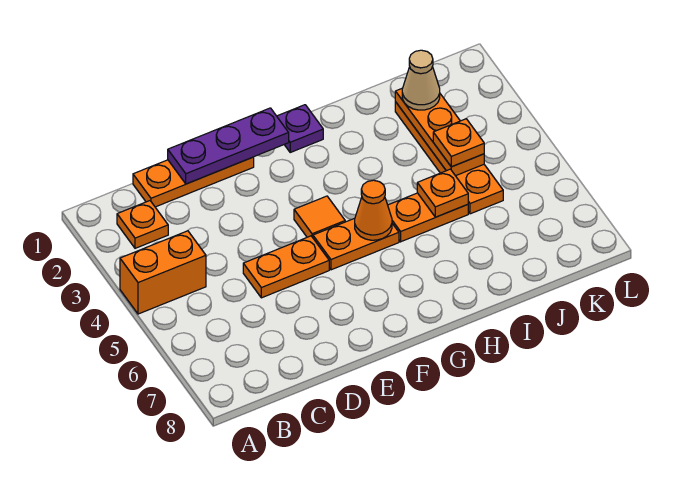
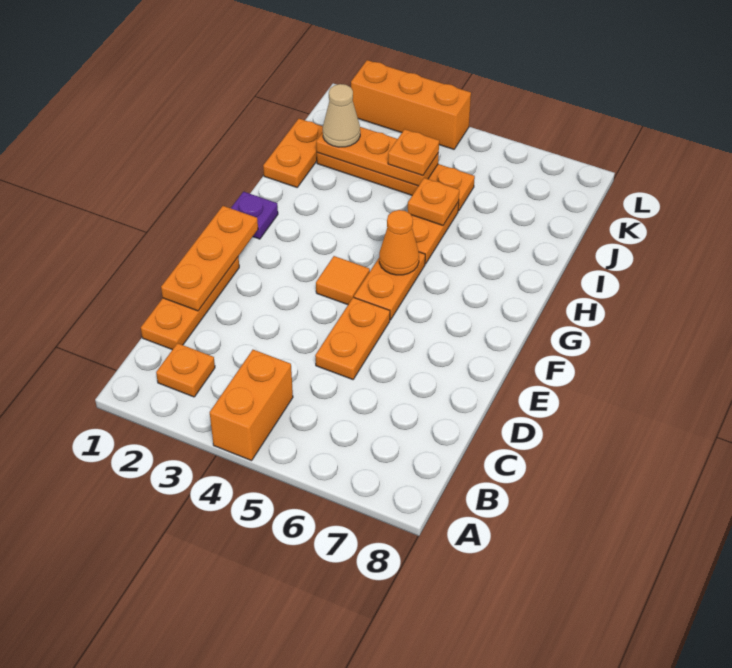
purple 1x3 plate [168,108,289,184] -> orange 1x3 plate [161,206,258,311]
none -> orange 1x2 plate [263,119,323,187]
none -> orange 1x3 brick [351,60,471,149]

